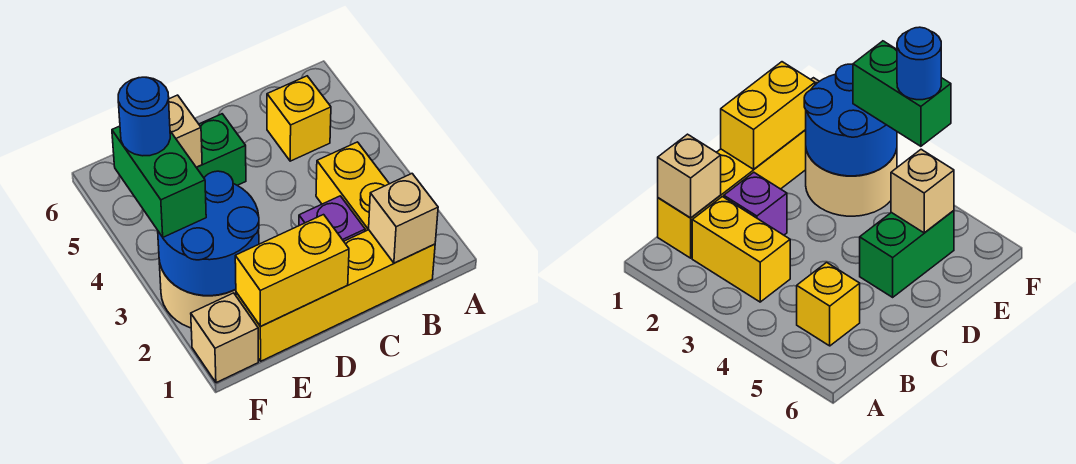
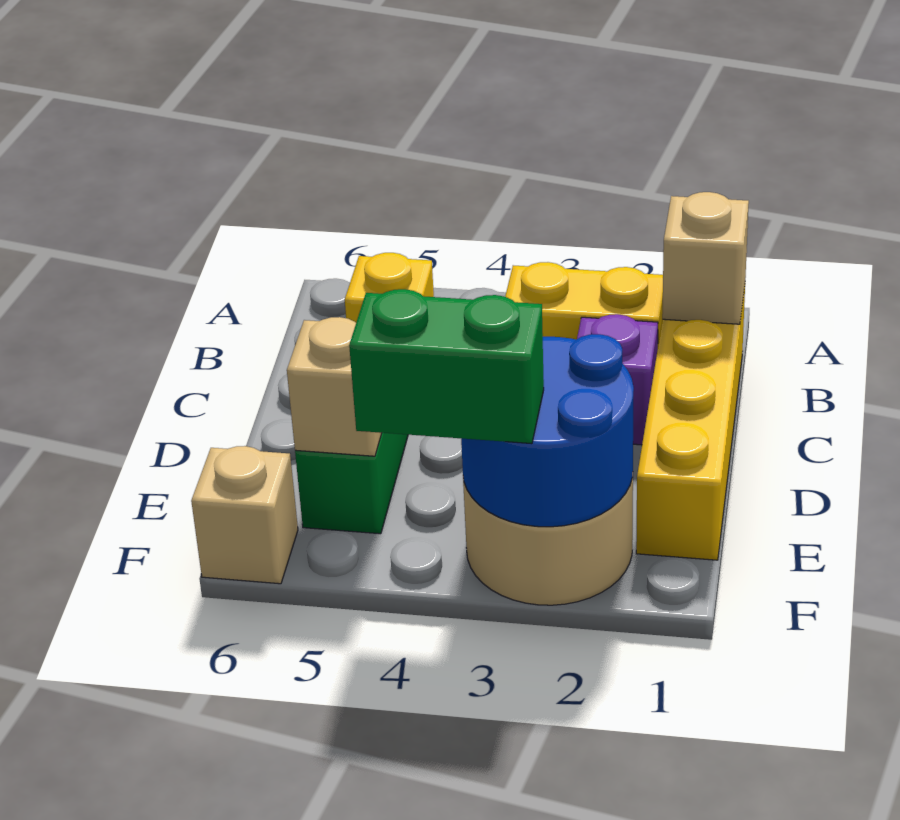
yellow 1x2 brick [235,215,349,326] -> none
tan 1x1 brick [191,293,258,383] -> tan 1x1 brick moved to [191,446,298,584]
blue 1x1 round brick [118,77,170,156] -> none

